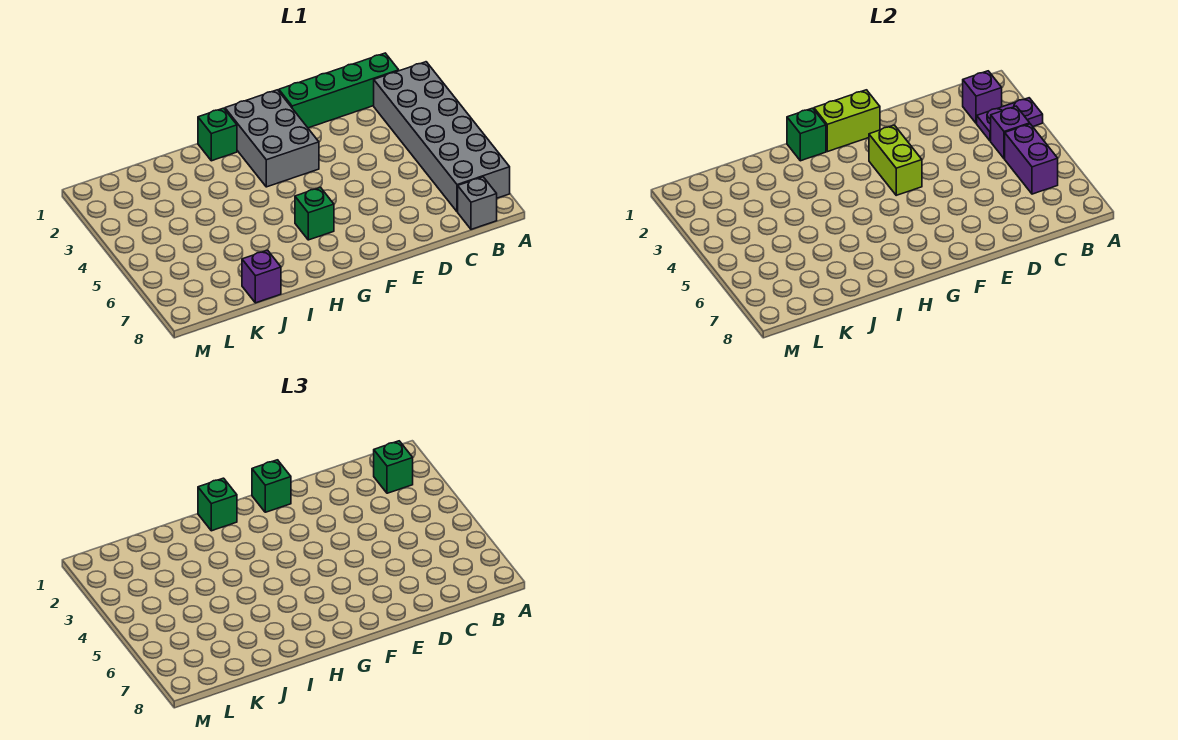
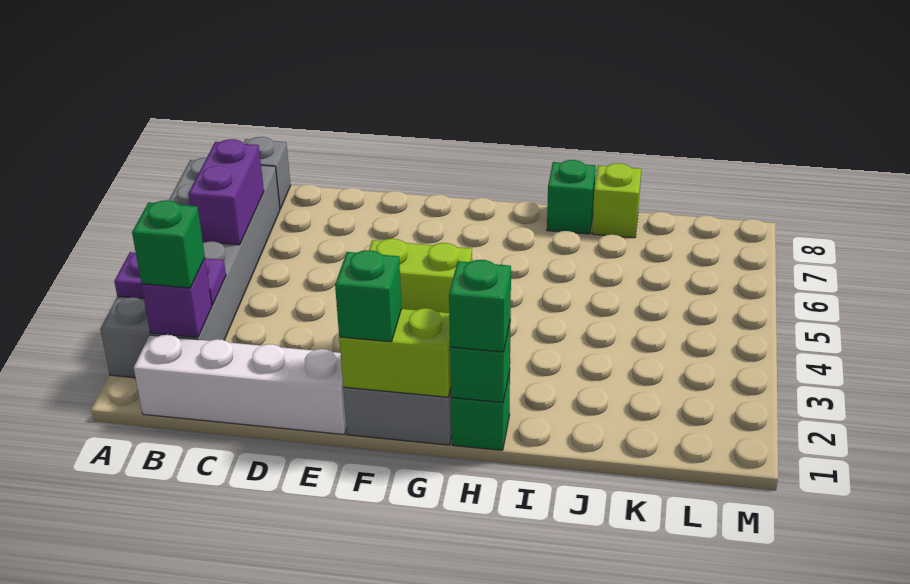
green 1x4 brick [279,53,399,128] -> white 1x4 brick [134,335,347,434]
purple 1x1 brick [991,106,1030,159] -> none
lime 1x2 brick [869,125,922,195] -> lime 1x2 brick turned to [369,239,472,313]
green 1x1 brick [295,187,334,240] -> green 1x1 brick moved to [547,160,596,234]
purple 1x1 brick [242,250,281,303] -> lime 1x1 brick [592,163,641,238]

